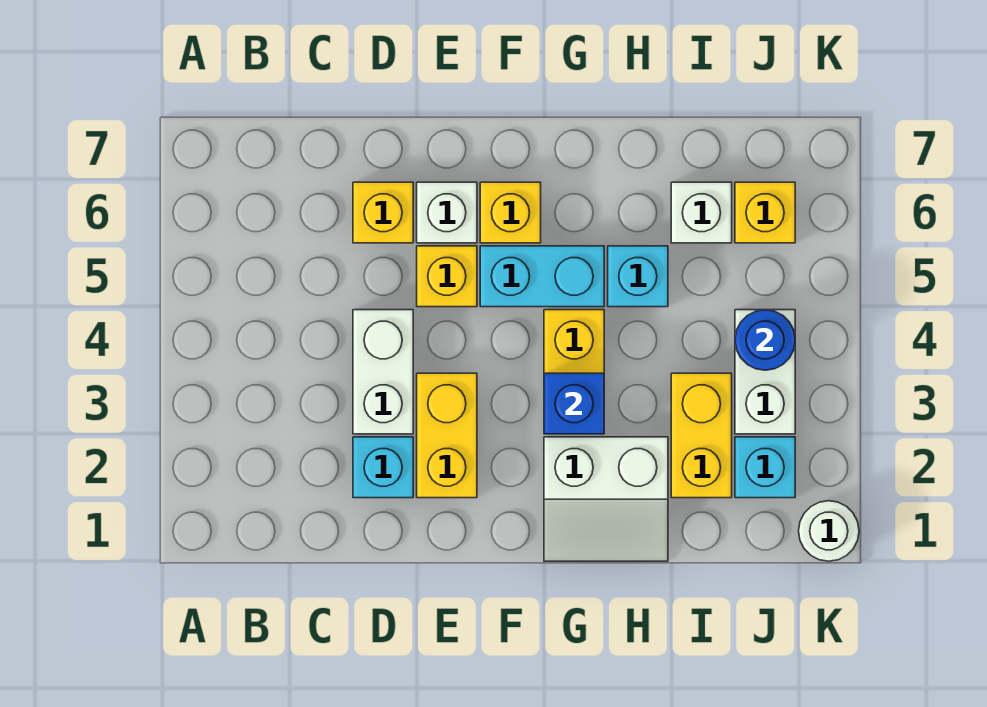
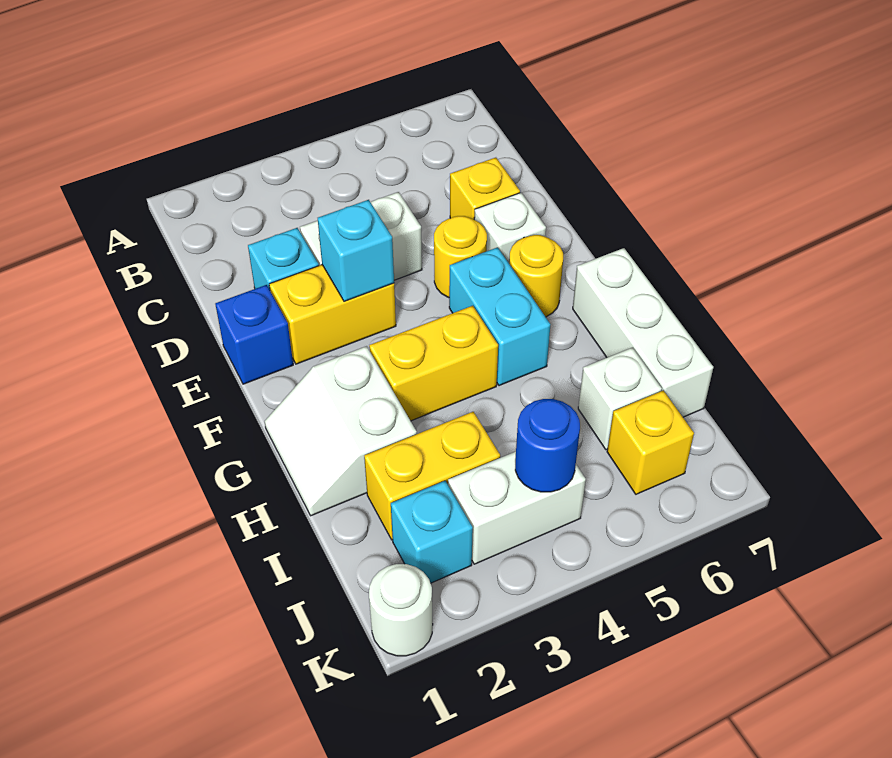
yellow 1x1 brick [417,246,477,307] -> yellow 1x1 round brick [434,216,487,298]
yellow 1x1 brick [480,182,541,243] -> yellow 1x1 round brick [509,235,563,317]
blue 1x1 brick [544,373,604,434] -> blue 1x1 brick moved to [215,285,293,384]
none -> white 1x3 brick [573,248,713,417]
cyan 1x1 brick [608,246,668,307] -> cyan 1x1 brick moved to [318,200,394,301]

